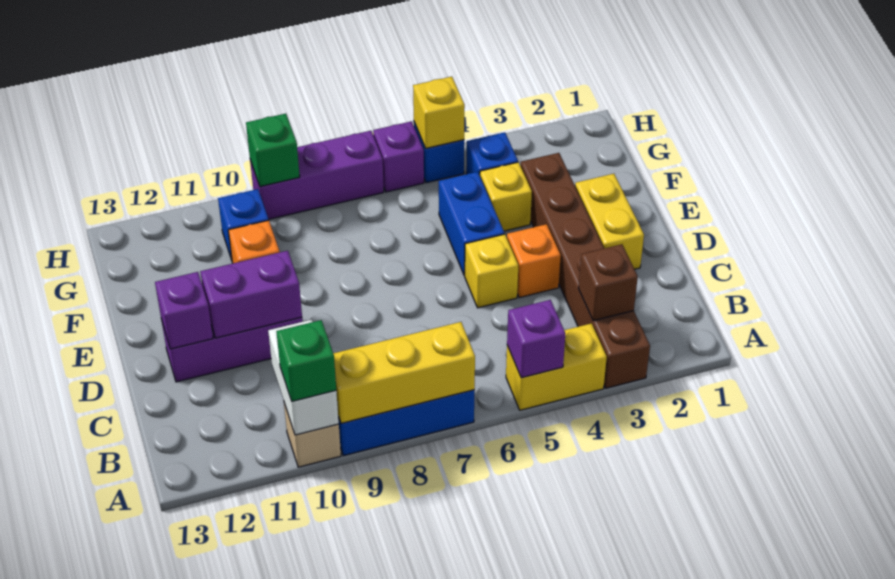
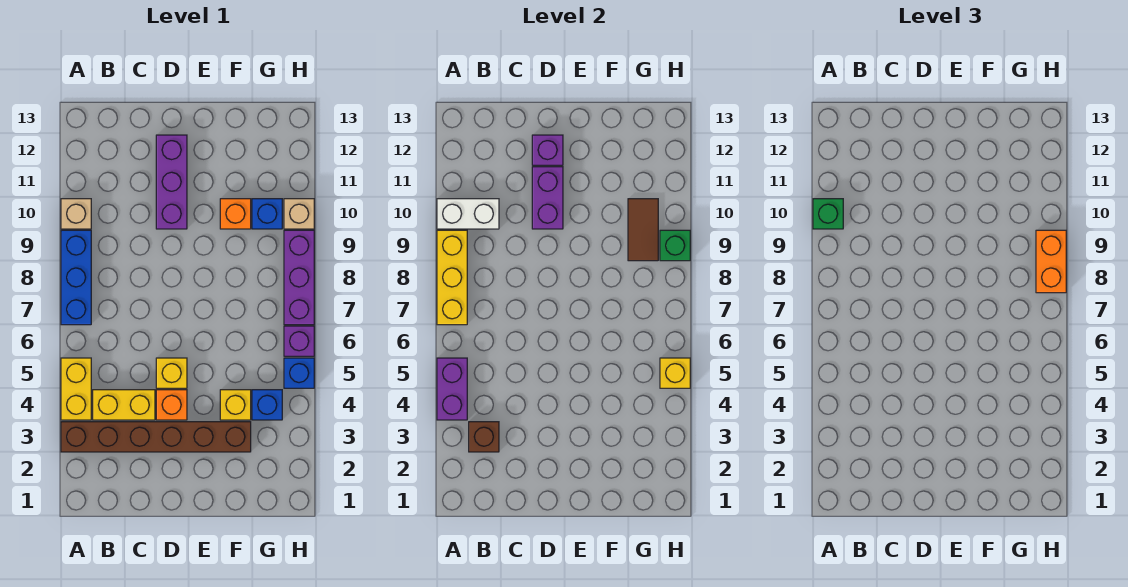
purple 1x1 brick [507,300,565,378] -> purple 1x2 brick [437,358,467,420]
yellow 1x2 brick [575,174,644,269] -> yellow 1x2 brick moved to [93,390,155,420]
blue 1x2 brick [439,172,504,275] -> none
none -> brown 1x2 tile [628,199,658,261]
none -> orange 1x2 brick [1036,230,1066,293]
none -> tan 1x1 brick [284,199,314,229]

